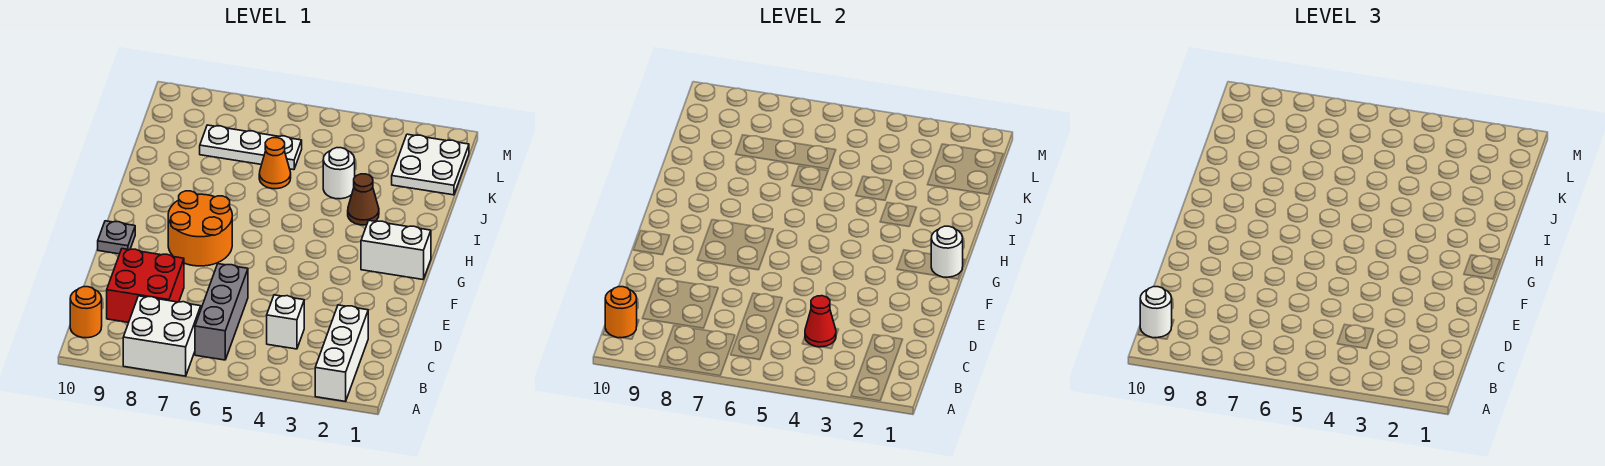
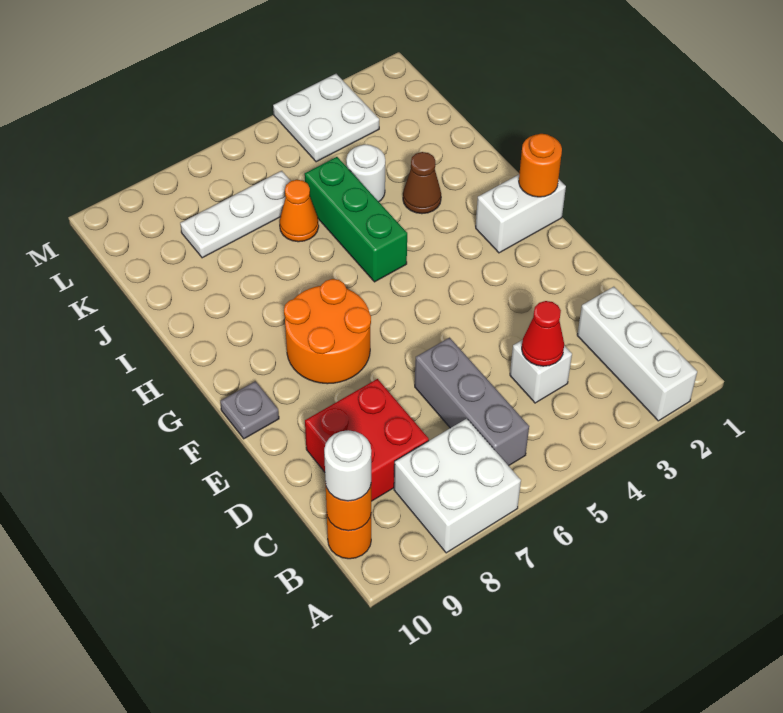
white 1x1 round brick [931,226,963,277] -> orange 1x1 round brick [519,134,562,197]
none -> green 1x3 brick [305,157,407,282]
white 2x2 plate [392,134,469,195] -> white 2x2 plate moved to [273,74,379,162]

